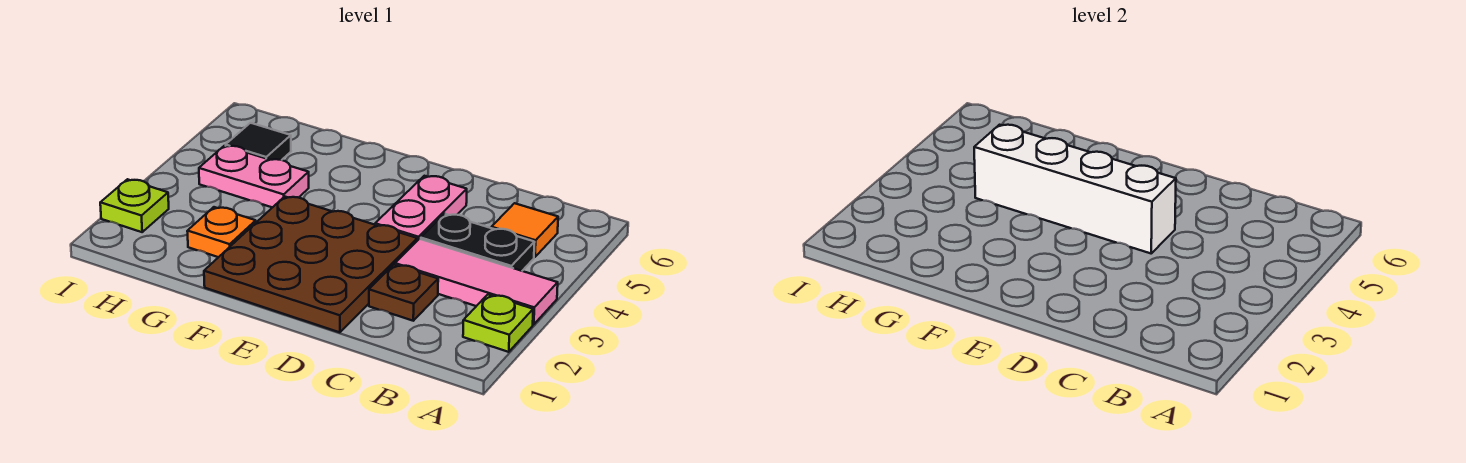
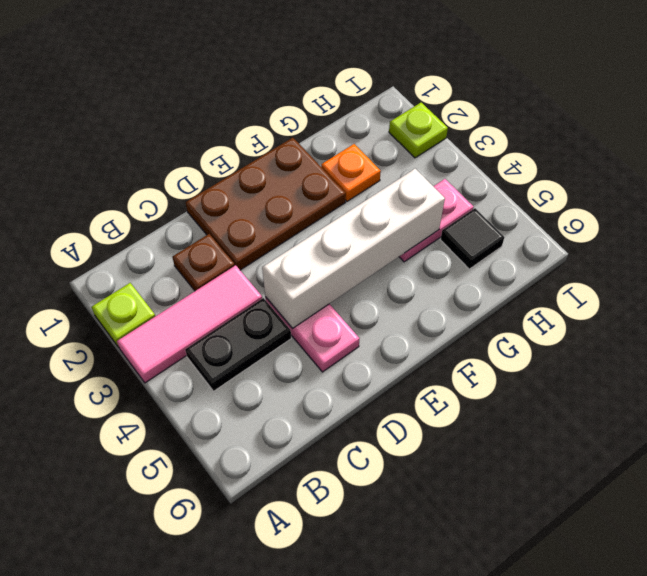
orange 1x1 tile [491,203,558,257] -> none
brown 3x3 plate [204,196,417,332] -> brown 2x3 plate [186,138,346,270]

